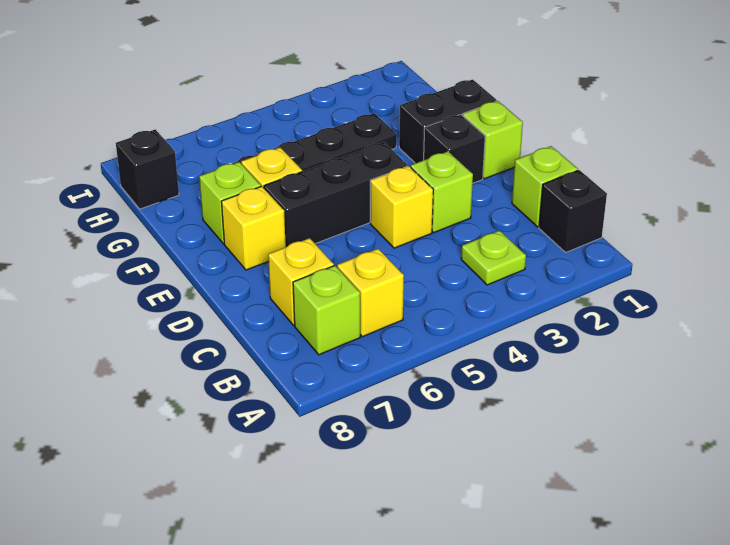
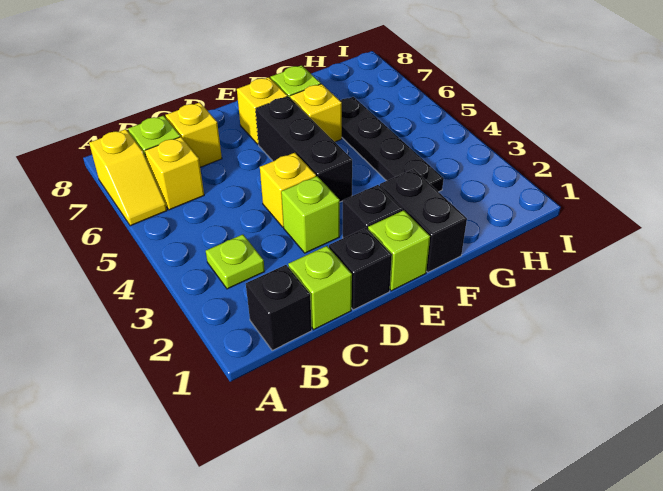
none -> yellow 1x2 slope [89,129,167,226]
black 1x1 brick [116,129,179,209] -> black 1x1 brick moved to [329,228,392,310]

